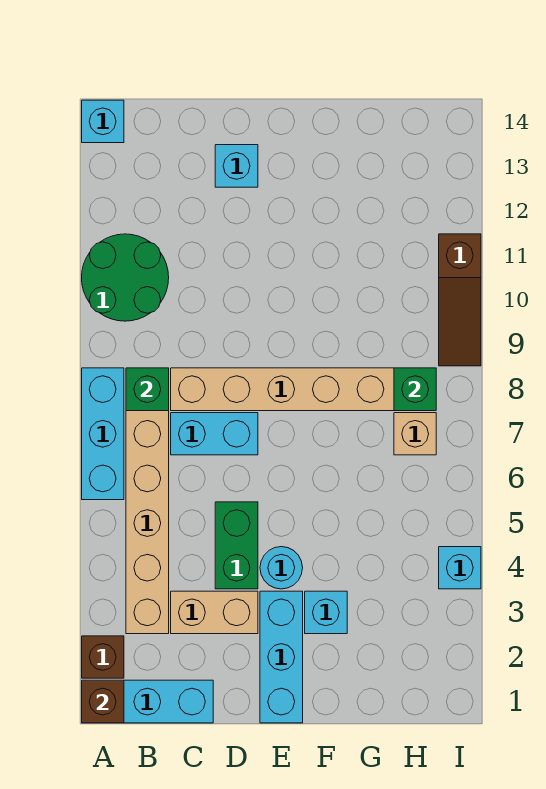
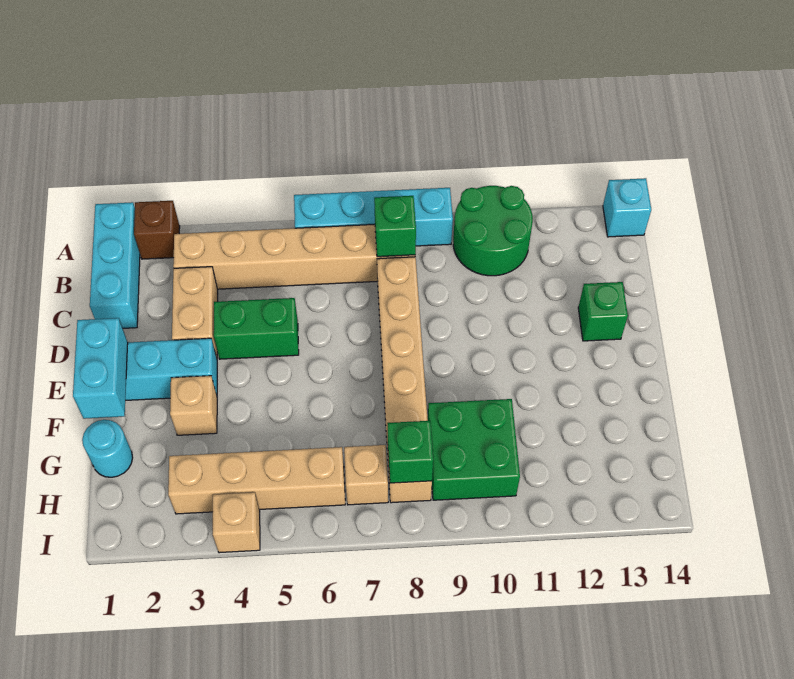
brown 1x1 brick [82,680,124,723] -> none
cyan 1x3 brick [82,368,124,500] -> cyan 1x4 brick [294,188,453,246]
cyan 1x2 brick [171,413,258,455] -> cyan 1x2 brick moved to [73,318,128,419]
cyan 1x1 brick [215,145,258,187] -> green 1x1 brick [578,282,628,341]
cyan 1x1 round brick [260,547,303,589] -> cyan 1x1 round brick moved to [82,420,133,477]
cyan 1x1 brick [305,591,347,634] -> tan 1x1 brick [170,376,217,435]
none -> green 2x2 brick [428,399,520,500]
none -> tan 1x4 brick [168,447,345,514]
cyan 1x1 brick [439,547,481,589] -> tan 1x1 brick [213,492,260,553]
brown 1x3 slope [439,234,481,366] -> none

